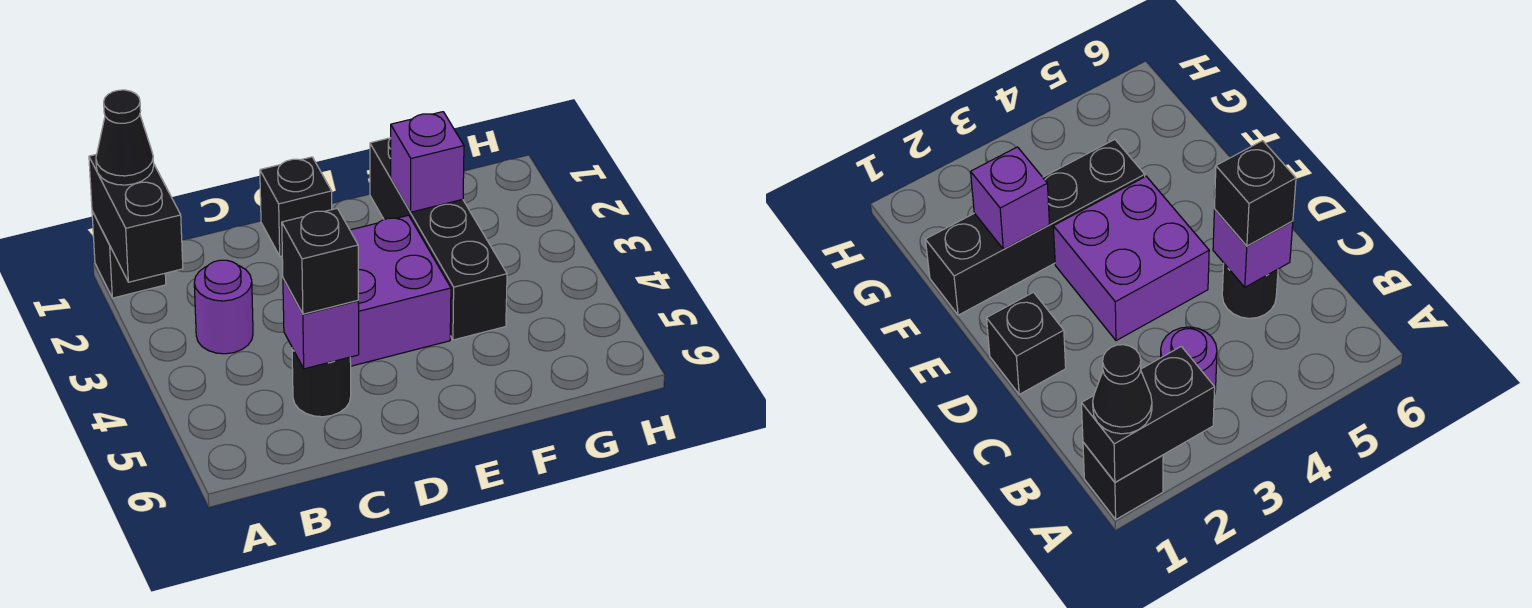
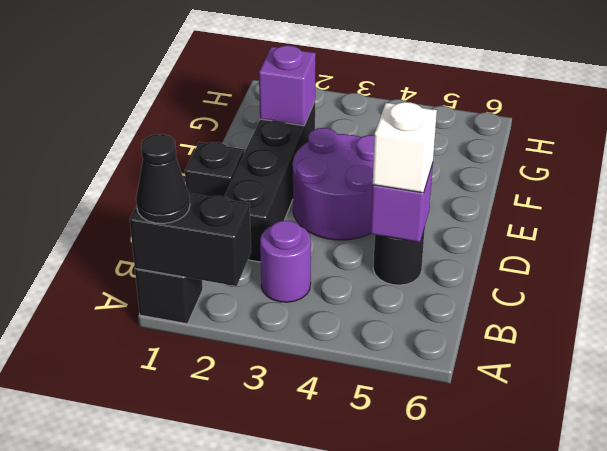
black 1x1 brick [282,208,358,314] -> white 1x1 brick [373,102,437,193]
purple 2x2 brick [350,215,451,366] -> purple 2x2 round brick [293,128,375,240]
black 1x4 brick [370,138,507,340] -> black 1x4 brick turned to [224,102,315,262]

